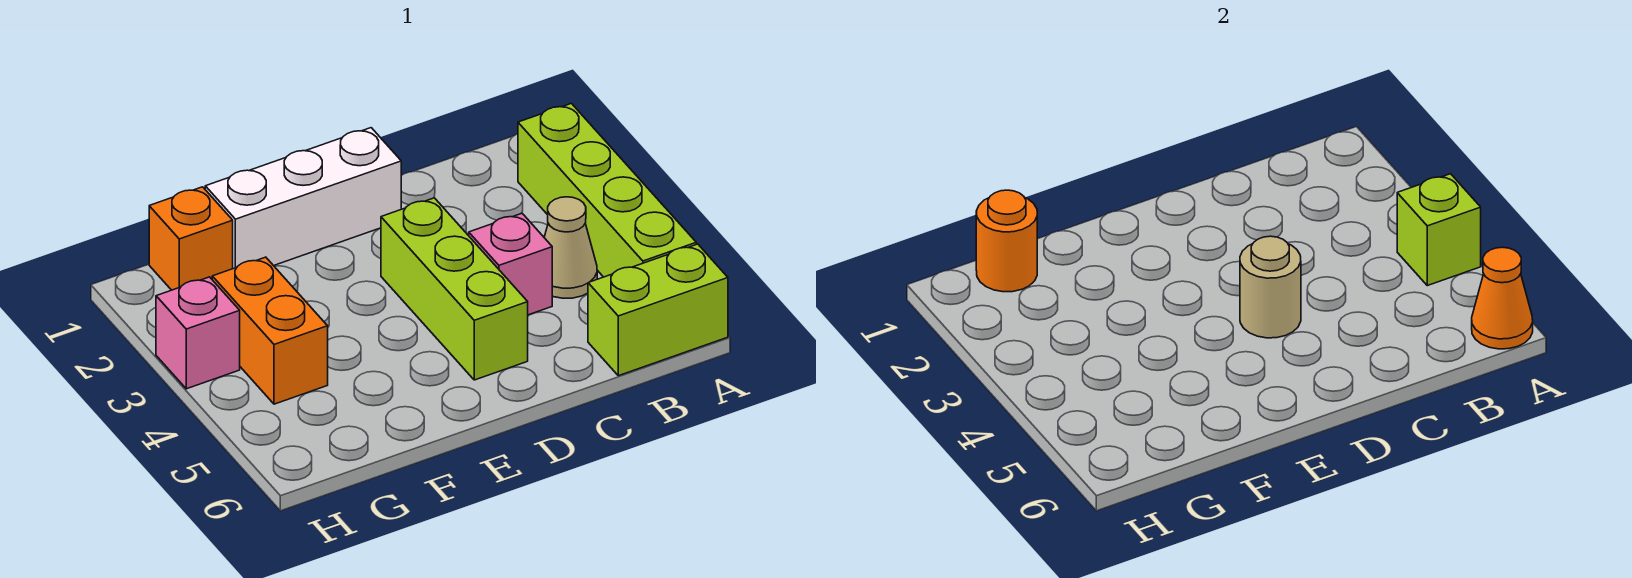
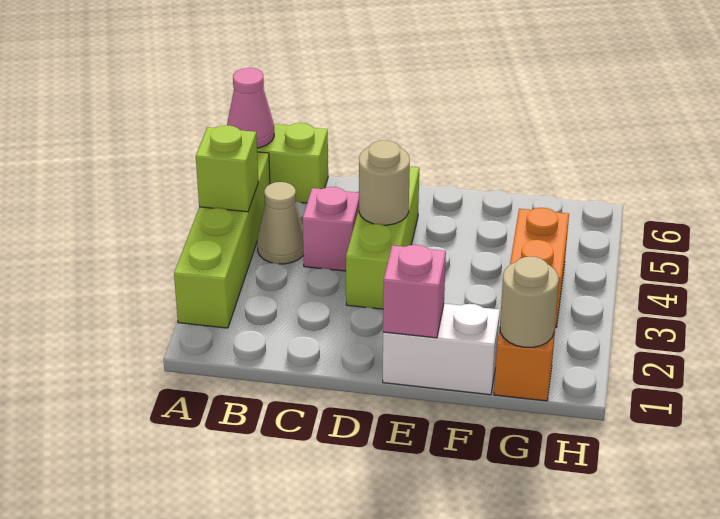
orange 1x1 cone [1472,247,1533,349] -> pink 1x1 cone [227,68,274,148]
white 1x3 brick [205,128,401,269] -> white 1x2 brick [383,304,500,395]
orange 1x1 round brick [976,190,1037,292] -> tan 1x1 round brick [500,257,559,347]
pink 1x1 brick [156,277,240,389] -> pink 1x1 brick moved to [383,245,446,338]

